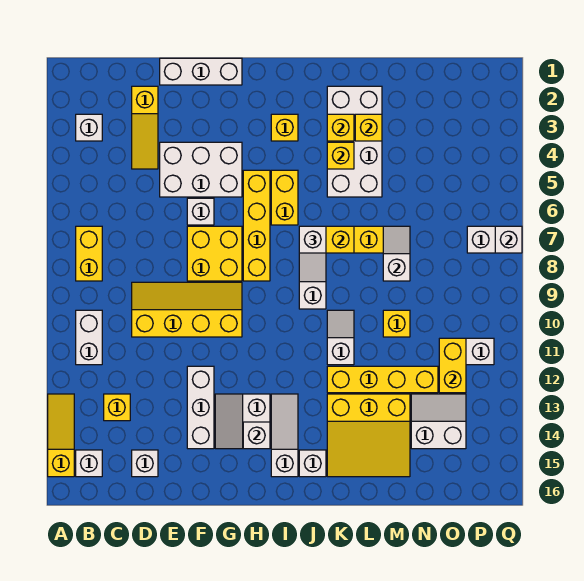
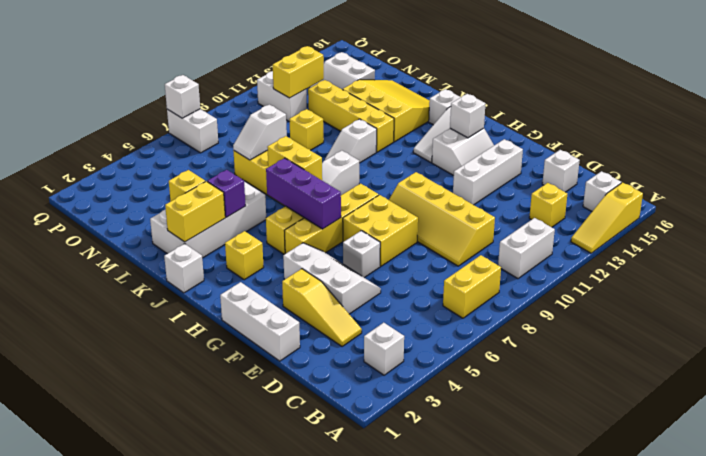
yellow 1x3 slope [132,86,158,169] -> yellow 1x3 slope turned to [282,269,362,347]
white 2x3 brick [160,142,242,197] -> white 2x3 slope [283,243,381,314]
none -> purple 1x3 brick [266,158,341,229]
white 1x1 brick [299,226,326,253] -> white 1x1 brick moved to [164,244,204,293]
yellow 1x1 brick [327,114,354,141] -> yellow 1x2 brick [165,181,225,242]
yellow 1x1 brick [327,142,354,169] -> purple 1x1 brick [207,170,245,217]

